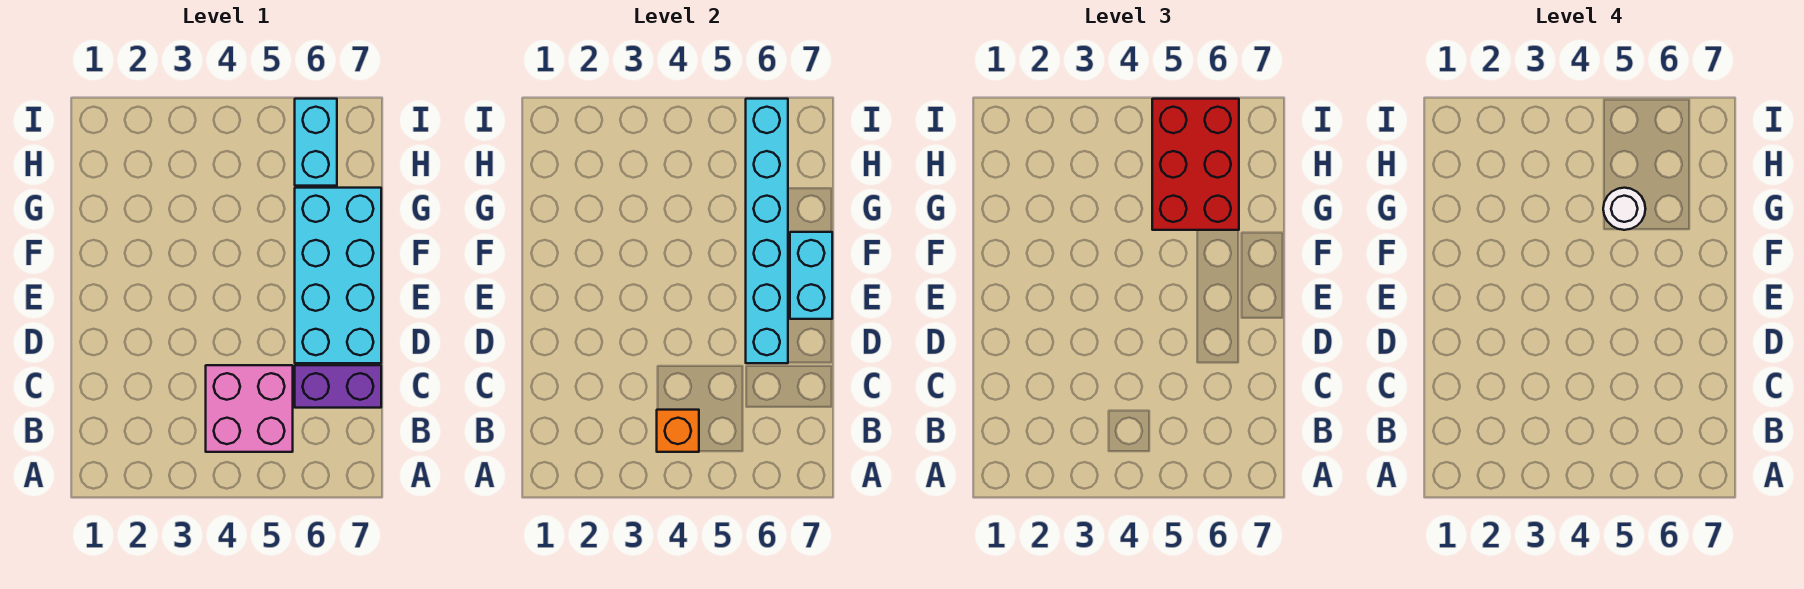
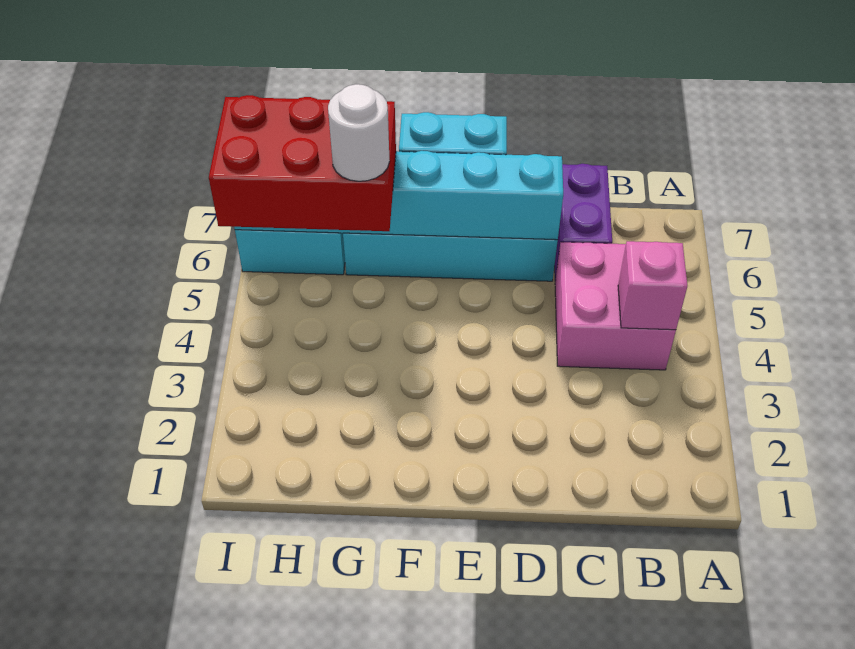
orange 1x1 brick [657,410,699,452] -> pink 1x1 brick [618,241,687,330]

